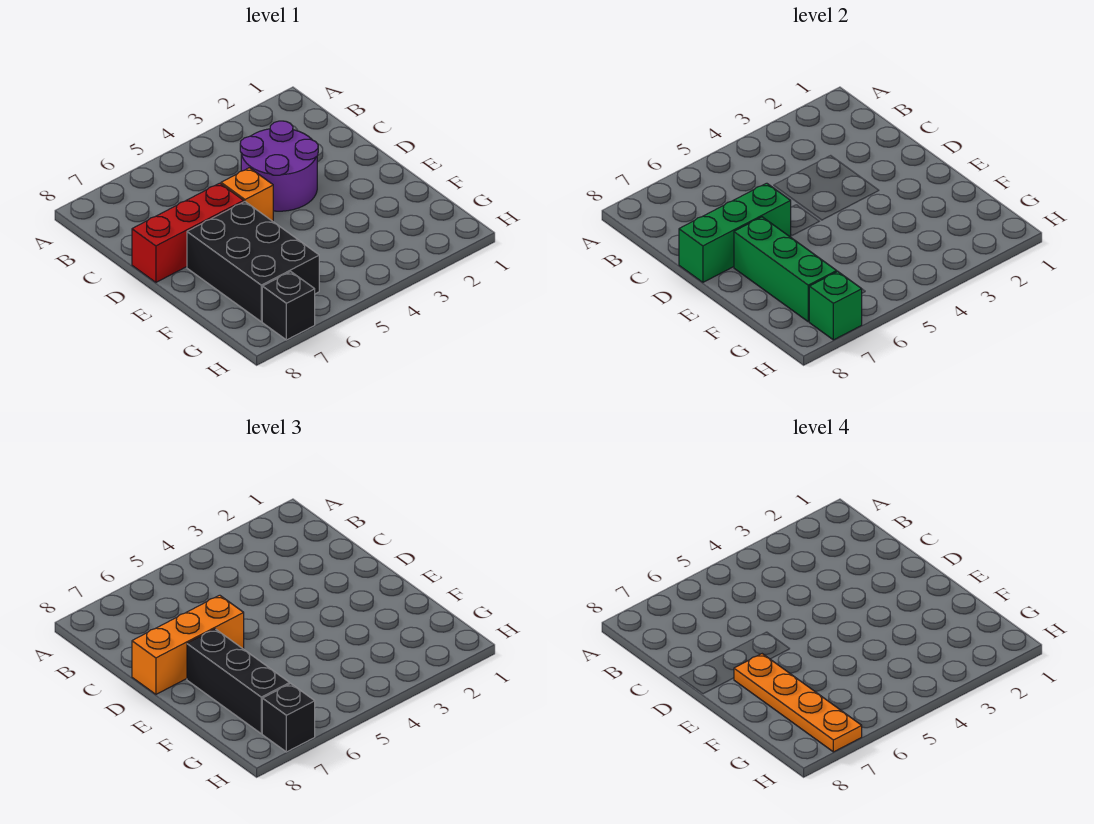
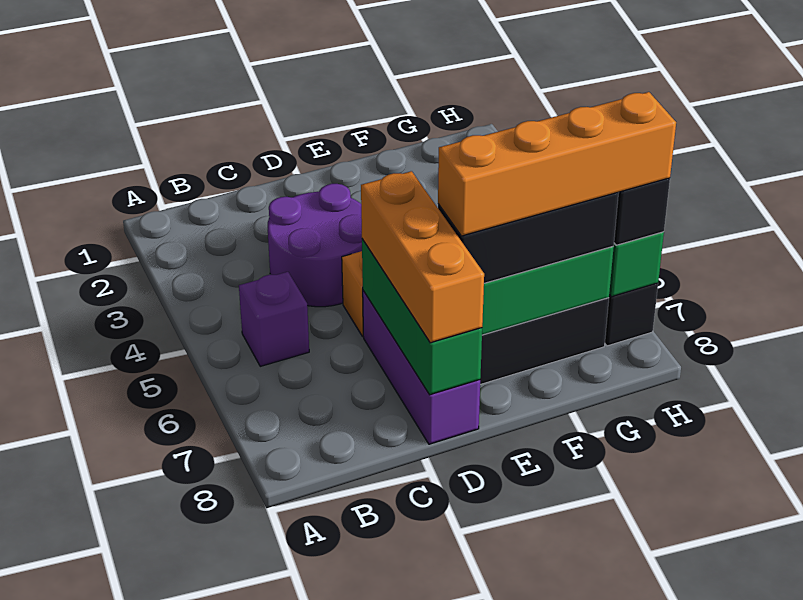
none -> purple 1x1 brick [239,272,309,366]
red 1x3 brick [132,183,244,282] -> purple 1x3 brick [363,291,480,444]
orange 1x4 plate [734,654,862,752] -> orange 1x4 brick [438,92,676,236]

